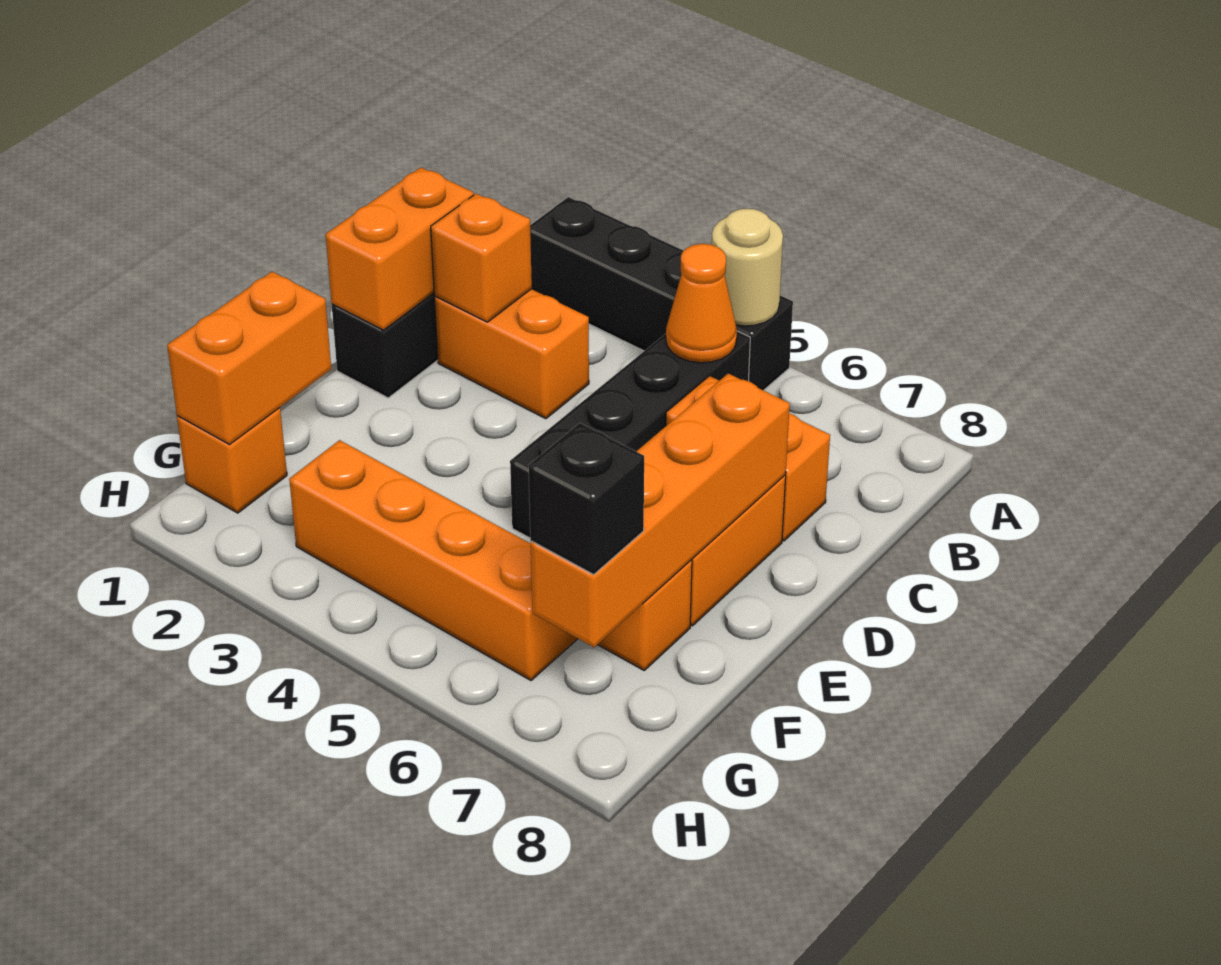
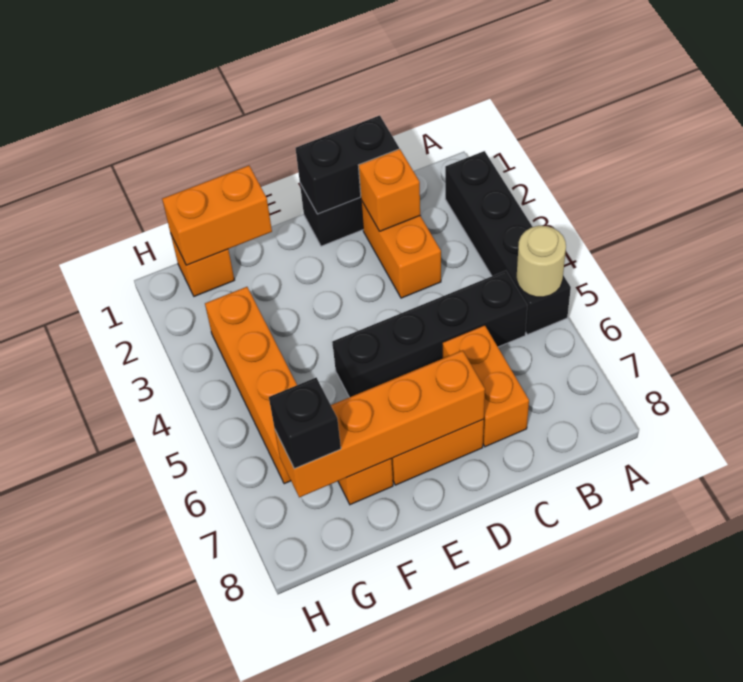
orange 1x1 cone [666,244,737,363] -> none
orange 1x2 brick [326,167,474,330] -> black 1x2 brick [296,116,399,214]

